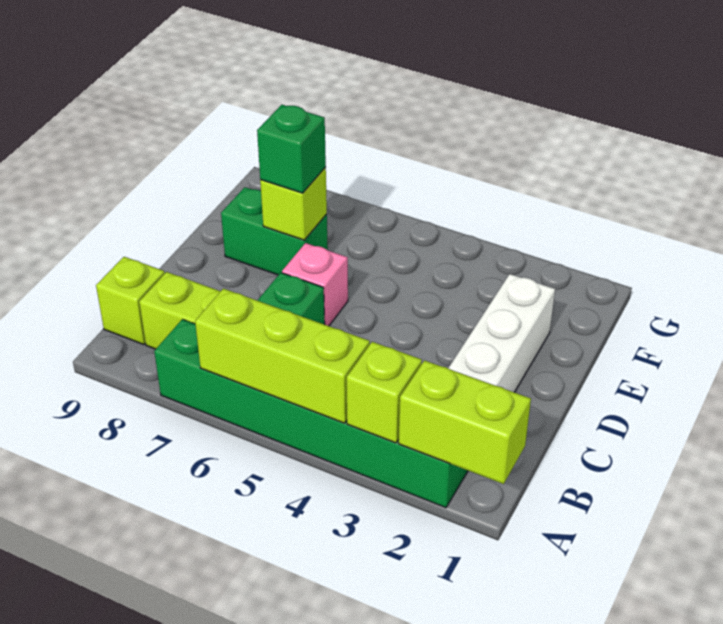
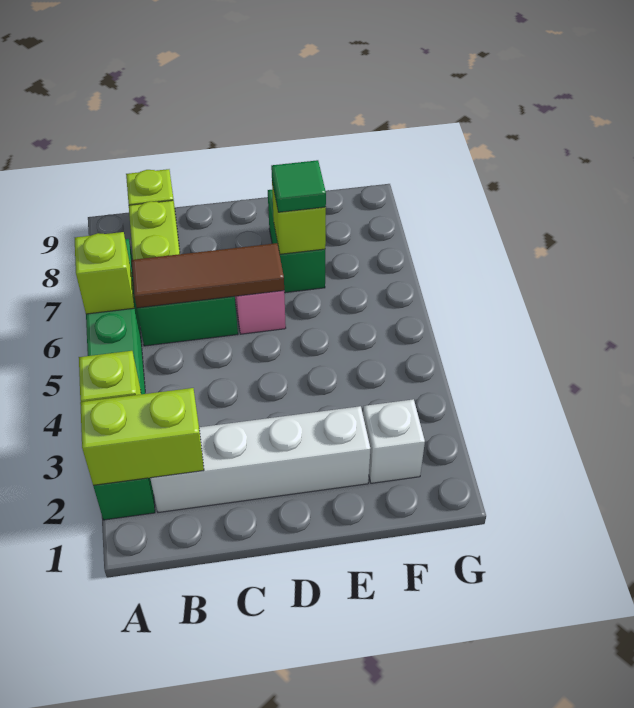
lime 1x2 brick [399,360,531,484] -> lime 1x2 brick turned to [80,388,204,486]
lime 1x3 brick [195,288,370,423] -> lime 1x1 brick [75,232,134,314]
none -> brown 1x3 tile [132,243,284,308]
green 1x1 brick [257,105,326,193] -> green 1x1 tile [271,160,326,212]
none -> white 1x1 brick [363,399,425,483]

